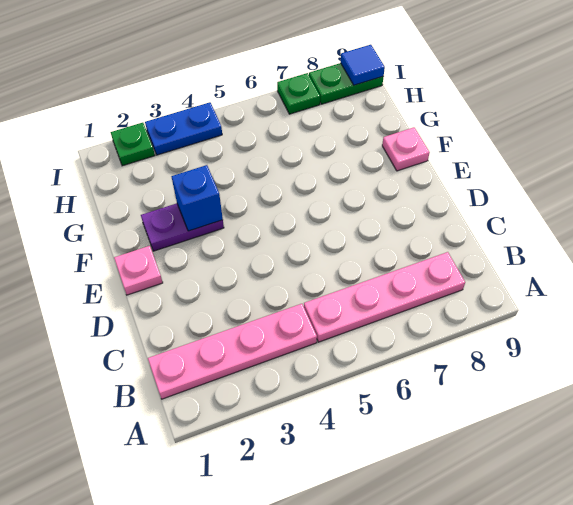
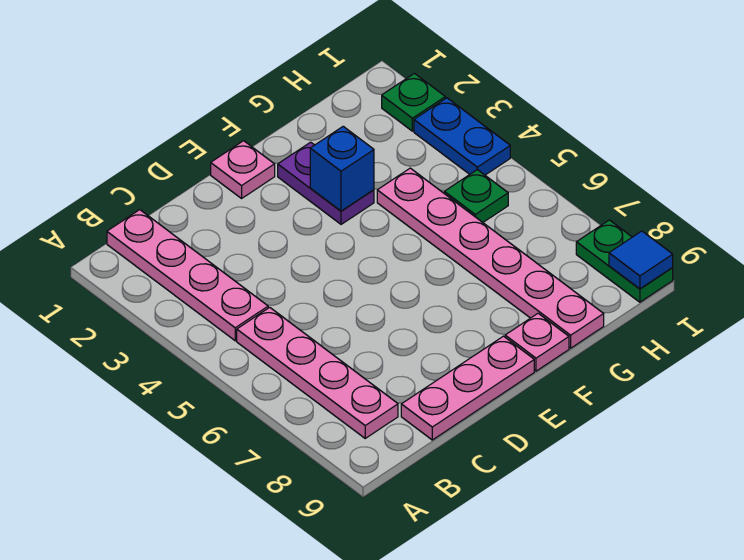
none -> pink 1x3 plate [401,336,534,440]
none -> pink 1x6 plate [377,168,604,348]
green 1x1 plate [277,73,320,114] -> green 1x1 plate moved to [444,170,508,222]

